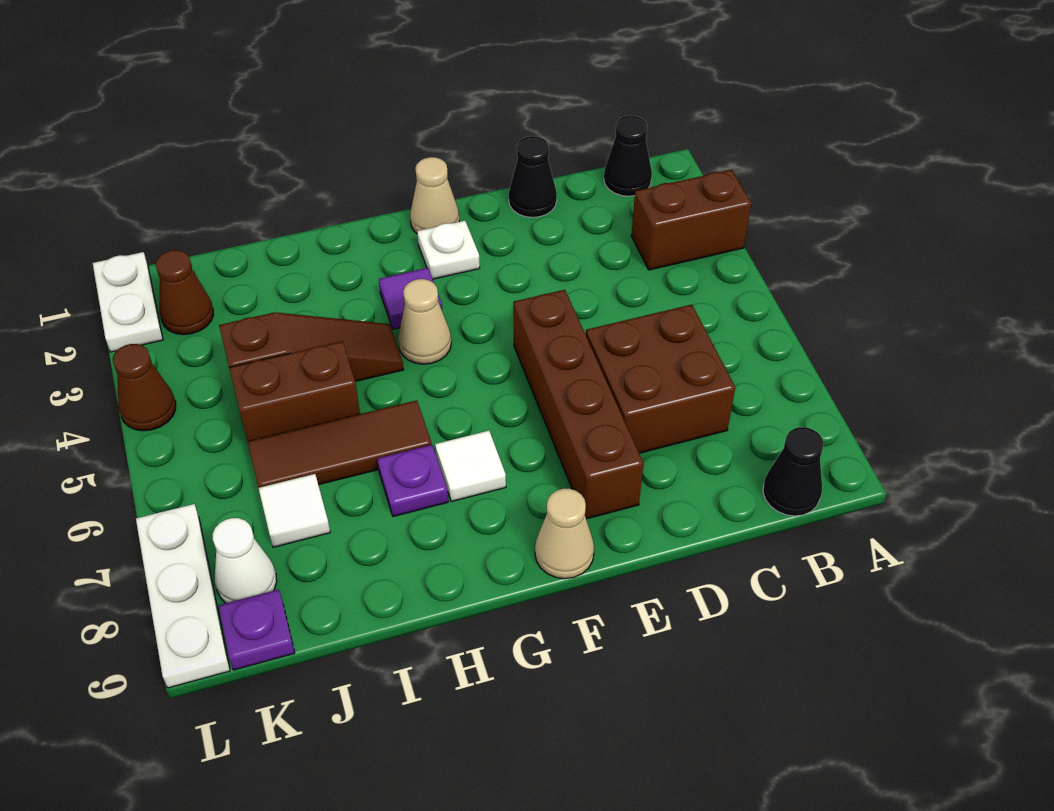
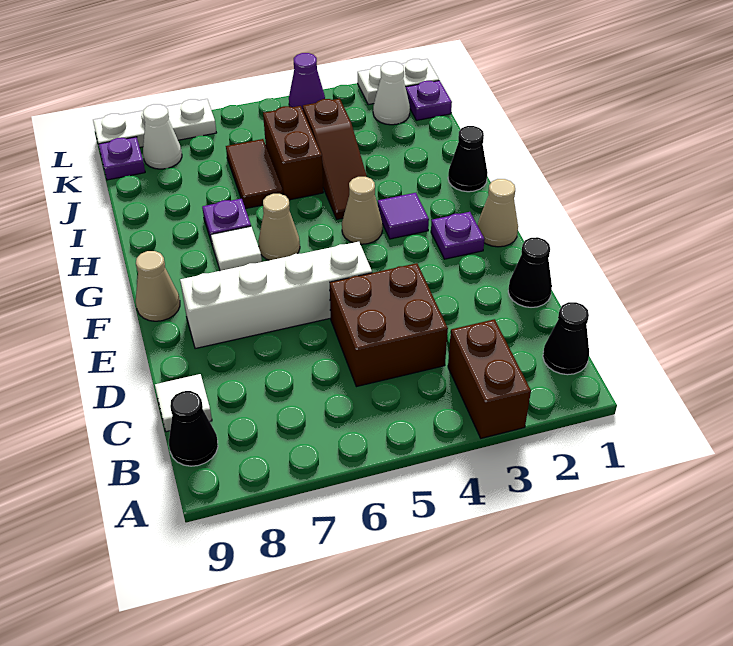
brown 2x2 brick [586,305,735,453] -> brown 2x2 brick moved to [330,263,448,387]
brown 1x4 brick [513,290,643,519] -> white 1x4 brick [180,242,372,349]
white 1x1 plate [417,221,480,279] -> purple 1x1 plate [431,212,485,259]
none -> tan 1x1 cone [258,194,300,260]
none -> black 1x1 cone [448,126,488,192]
brown 1x3 tile [247,400,432,488] -> brown 1x2 tile [226,139,283,209]
white 1x1 tile [259,474,330,547] -> white 1x1 tile moved to [155,374,212,432]
none -> purple 1x1 plate [406,81,452,120]
brown 1x1 cone [156,250,213,335] -> white 1x1 cone [373,62,410,125]
brown 1x1 cone [113,344,176,431] -> purple 1x1 cone [289,53,325,110]

